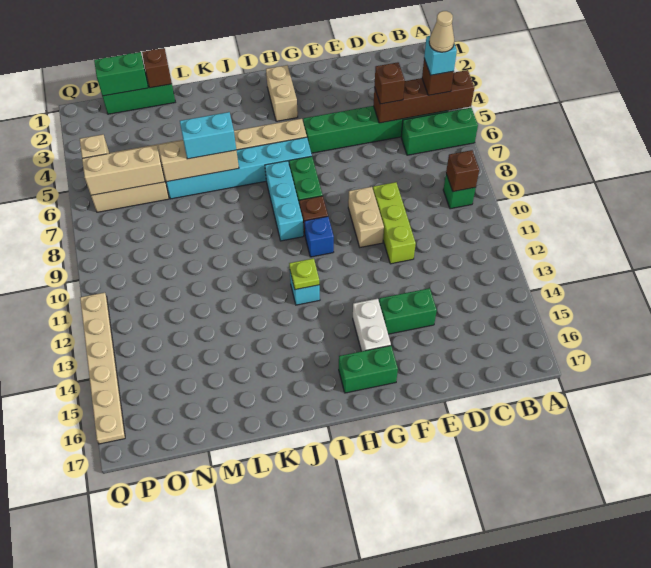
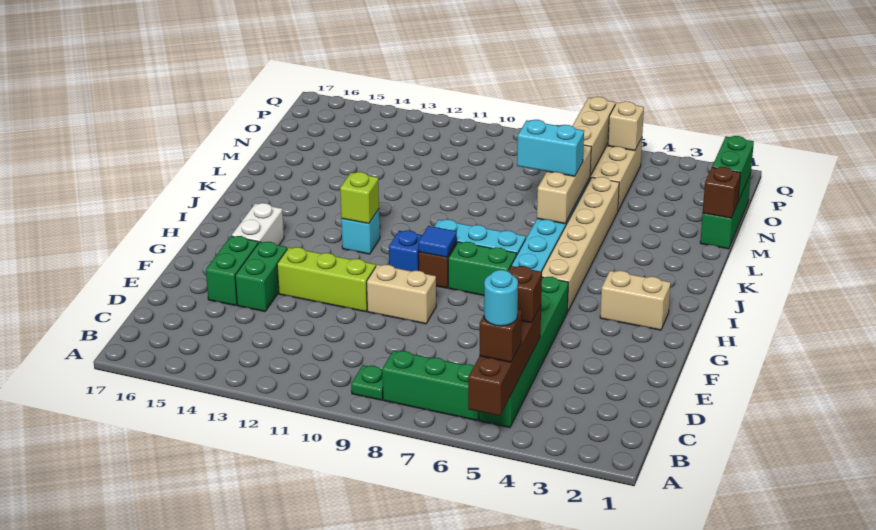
green 1x3 brick [401,108,478,155] -> green 1x3 brick turned to [382,350,479,421]
cyan 1x1 brick [424,36,457,75] -> cyan 1x1 round brick [484,270,518,326]
tan 1x1 cone [429,11,454,52] -> none
green 1x1 brick [443,174,476,209] -> green 1x1 plate [351,365,383,400]
brown 1x1 brick [446,150,479,192] -> none
lime 1x3 brick [373,182,416,264] -> lime 1x3 brick moved to [277,247,376,312]
white 1x2 brick [353,299,391,351] -> white 1x2 brick turned to [231,203,284,245]
green 1x2 brick [339,346,398,393] -> green 1x2 brick moved to [206,236,258,306]
none -> blue 1x1 tile [418,226,457,257]
lime 1x1 plate [289,258,319,290] -> lime 1x1 brick [340,172,379,224]
cyan 1x2 brick [180,112,236,159] -> cyan 1x2 brick turned to [517,120,584,176]
tan 1x6 plate [80,293,125,444] -> none

